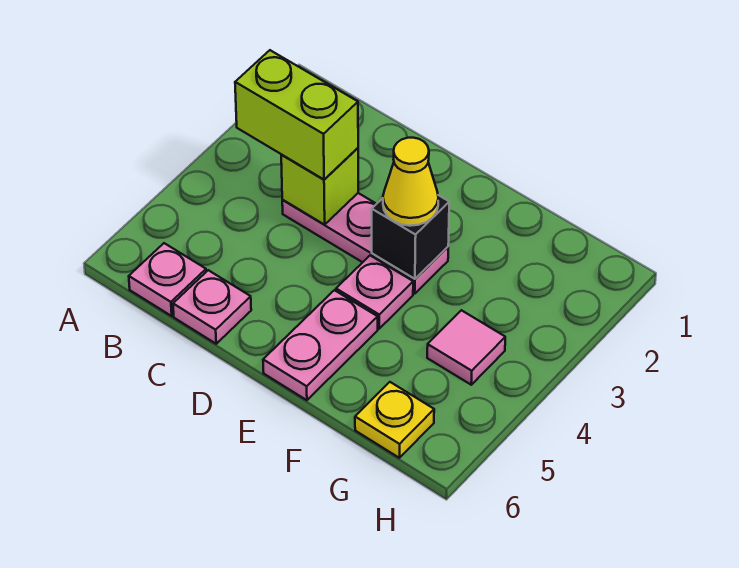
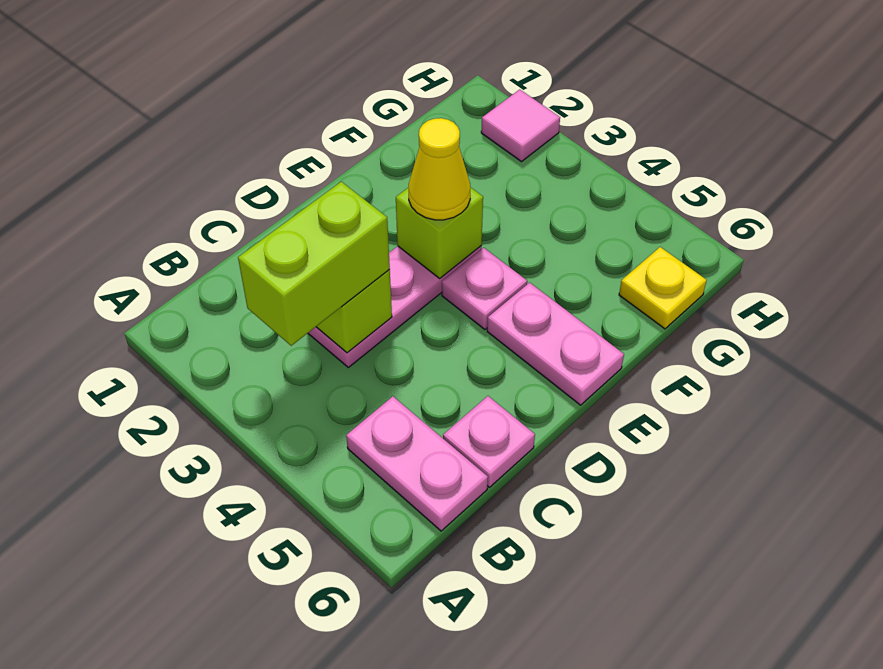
pink 1x1 plate [129,243,206,316] -> pink 1x2 plate [346,396,488,531]
black 1x1 brick [372,195,449,279] -> lime 1x1 brick [396,187,483,278]
pink 1x1 tile [427,310,505,385] -> pink 1x1 tile moved to [481,89,560,162]

